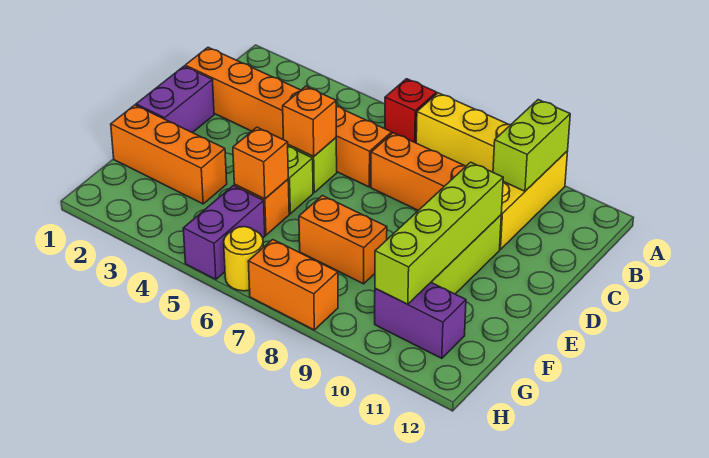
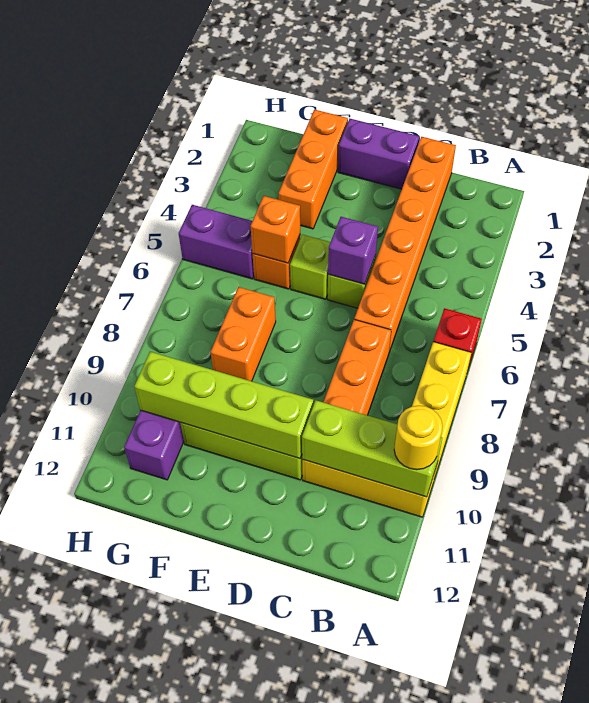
lime 1x2 brick [493,100,570,191] -> lime 1x3 brick [302,400,442,497]
orange 1x1 brick [283,86,336,156] -> purple 1x1 brick [328,217,378,284]
yellow 1x1 round brick [224,227,263,291] -> yellow 1x1 round brick moved to [394,405,443,470]
orange 1x2 brick [248,240,338,330] -> none

